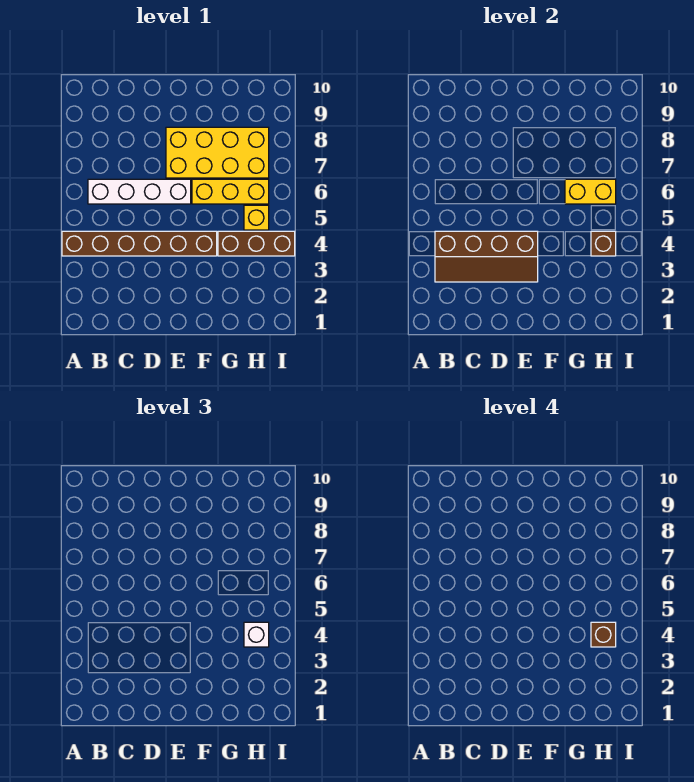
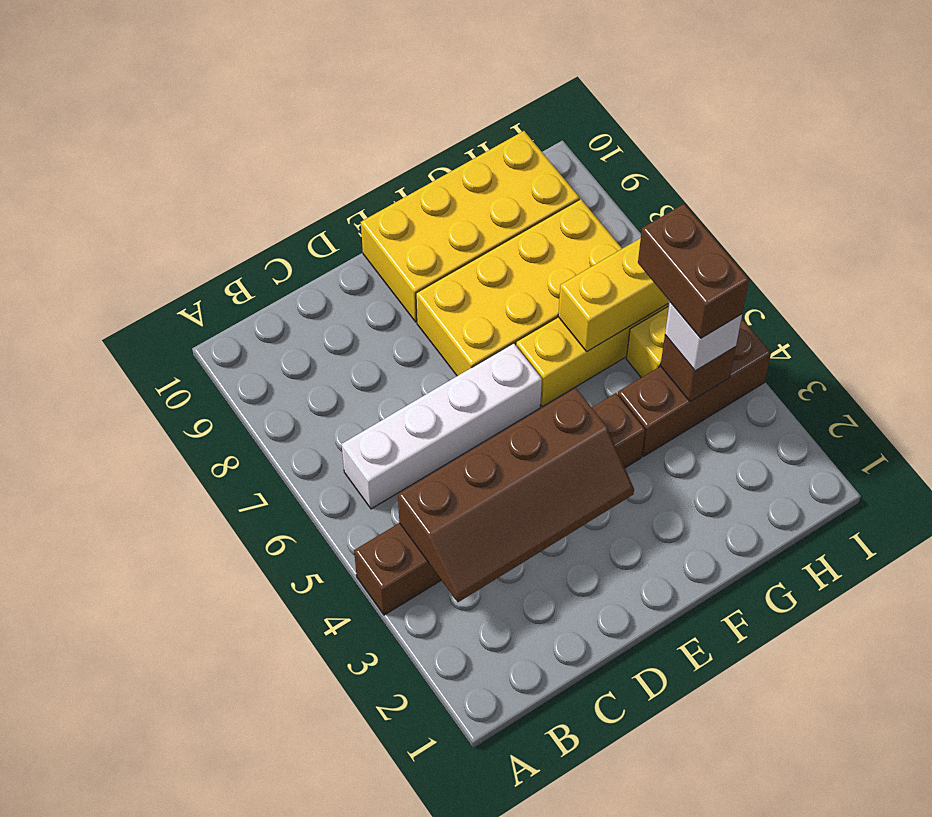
none -> yellow 2x4 brick [361,131,579,322]
brown 1x1 brick [591,622,616,647] -> brown 1x2 brick [638,204,749,338]

